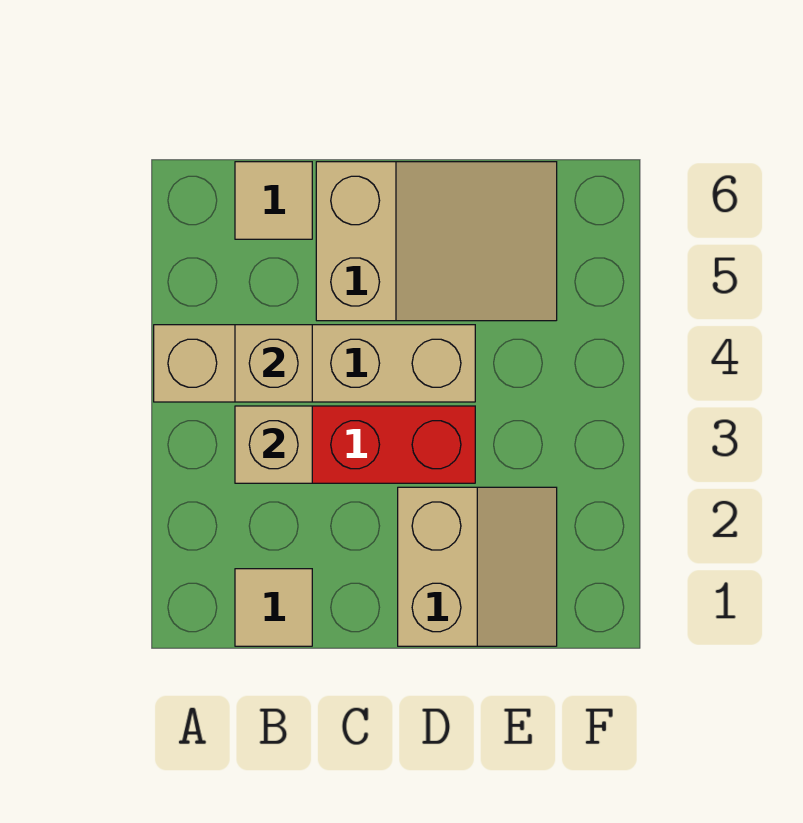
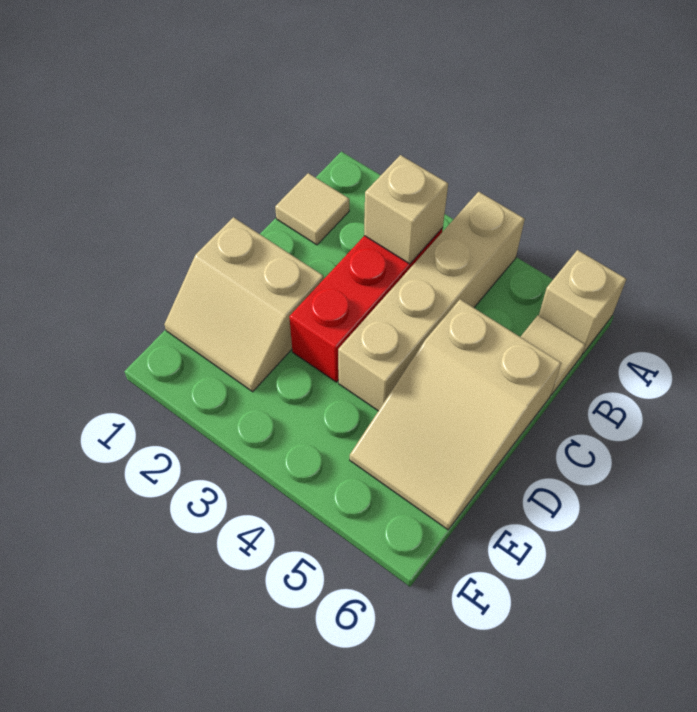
tan 1x1 brick [235,325,312,402] -> tan 1x1 brick moved to [539,250,626,354]

